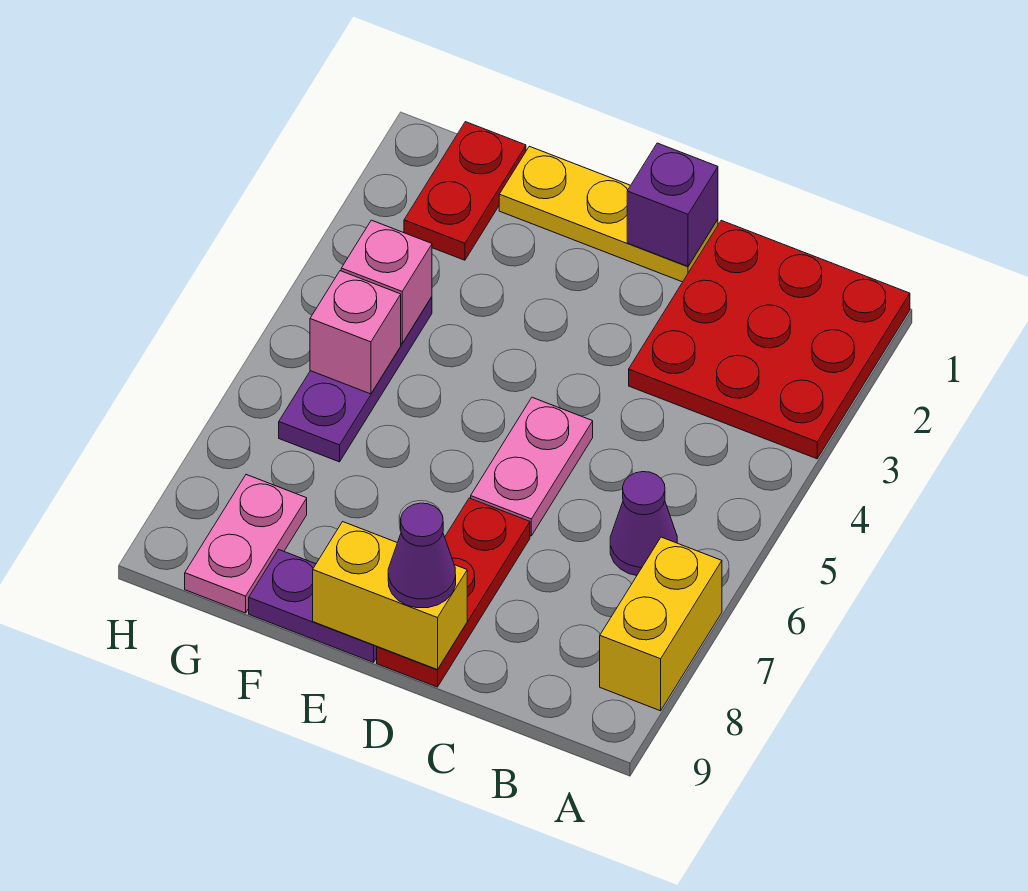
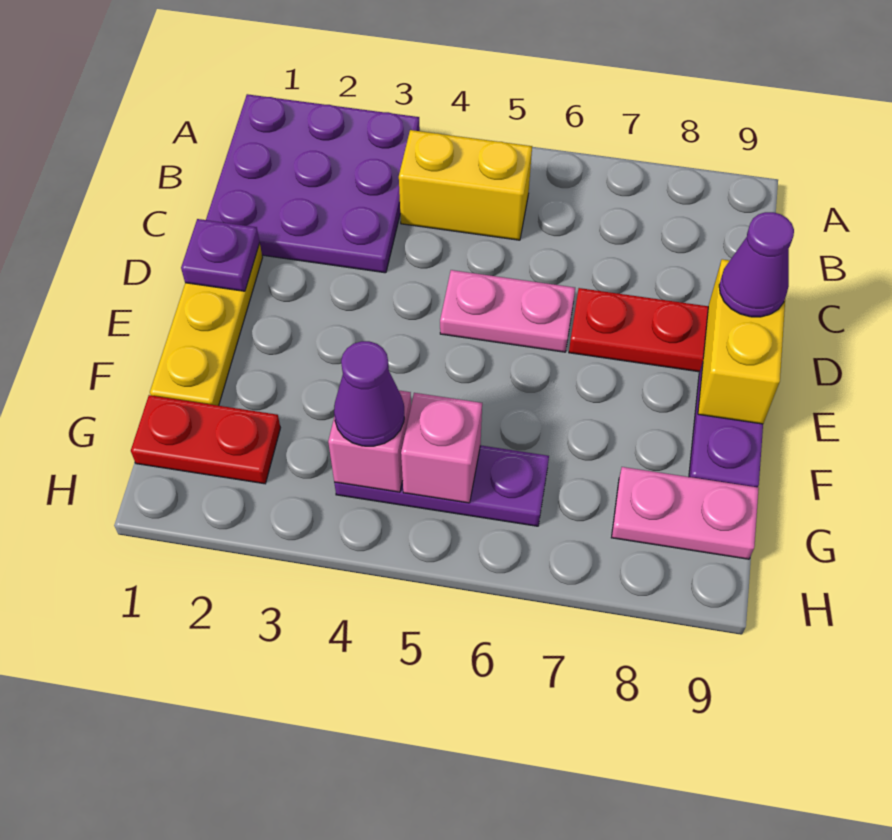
red 3x3 plate [629,220,910,459] -> purple 3x3 plate [206,94,420,273]
yellow 1x2 brick [600,537,722,711] -> yellow 1x2 brick moved to [399,130,532,240]
purple 1x1 cone [610,472,677,576] -> purple 1x1 cone moved to [334,341,404,446]
purple 1x1 brick [627,143,718,266] -> purple 1x1 plate [181,219,260,291]

